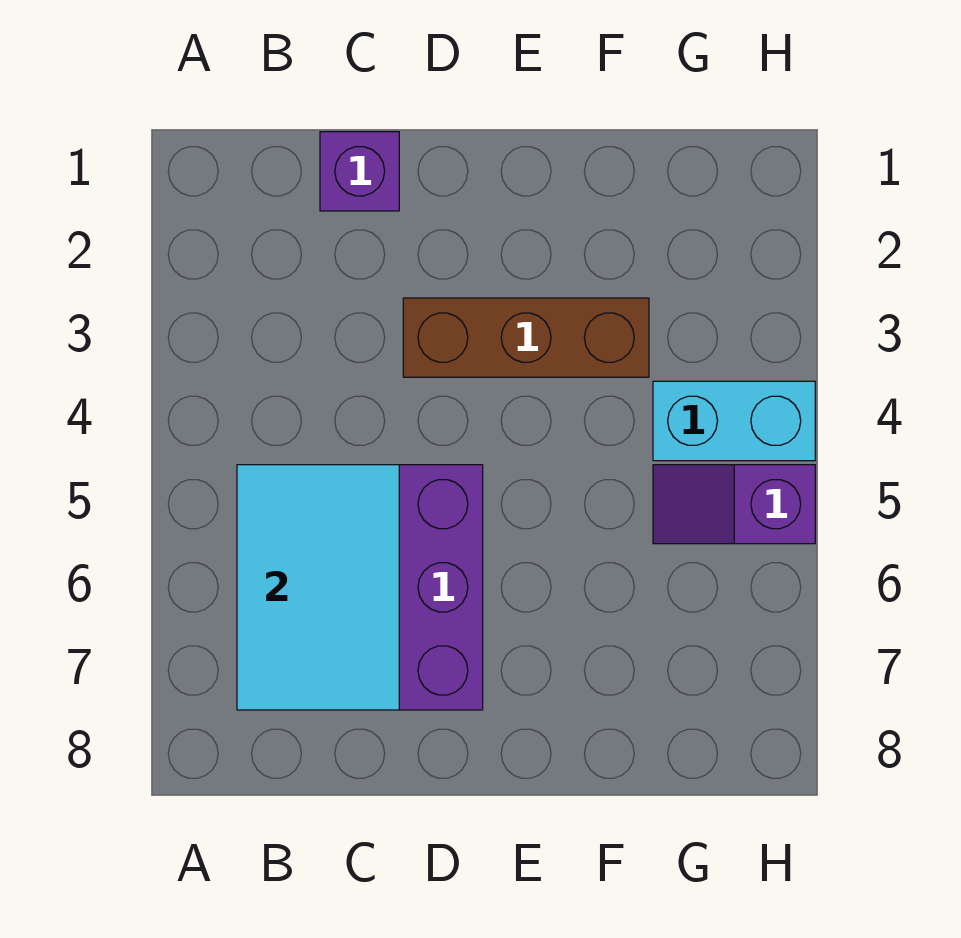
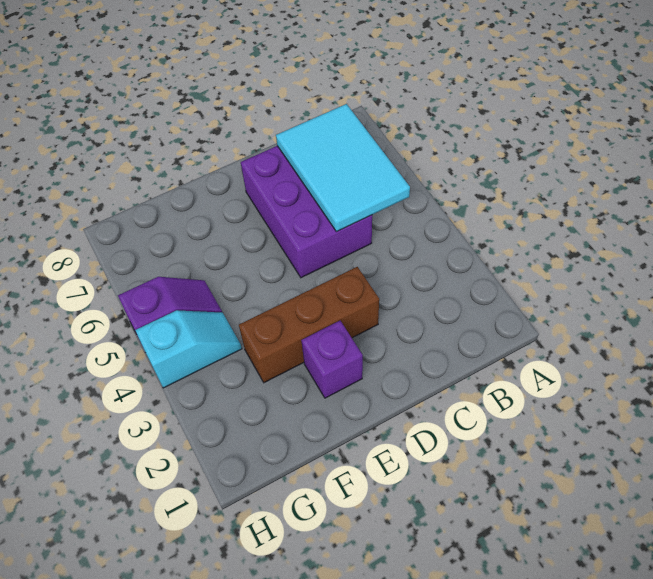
purple 1x1 brick [320,132,399,211] -> purple 1x1 brick moved to [301,321,363,398]
cyan 1x2 brick [653,381,815,461] -> cyan 1x2 slope [135,310,242,388]

